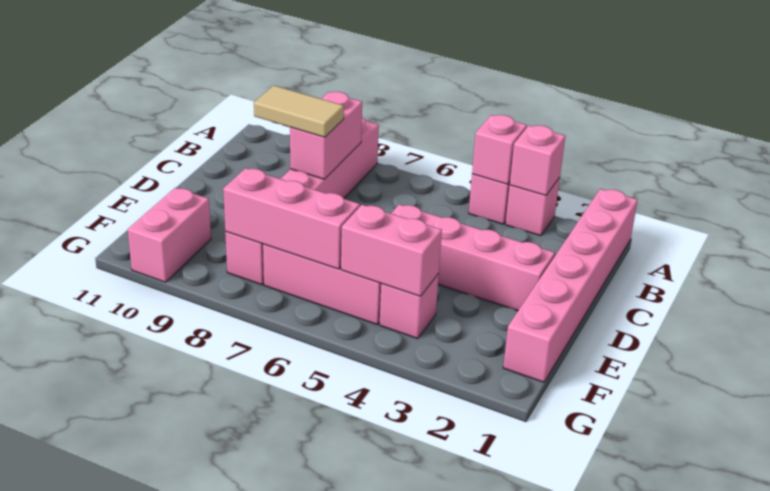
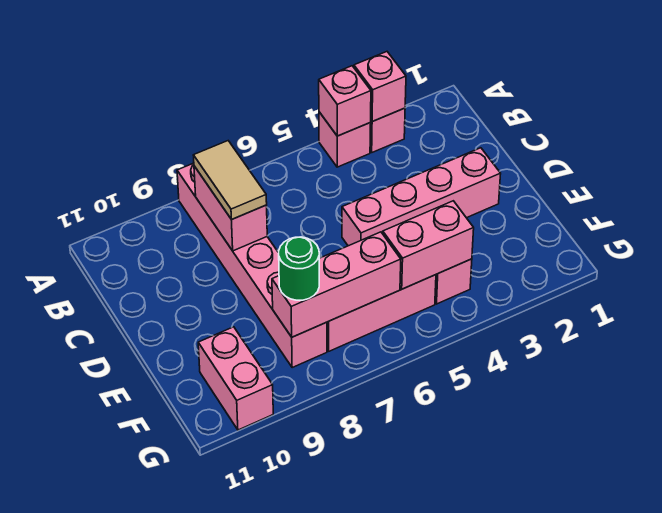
pink 1x6 brick [503,189,638,382] -> none
tan 1x2 tile [254,86,344,137] -> tan 1x2 tile turned to [193,141,267,220]
none -> green 1x1 round brick [279,237,319,300]

